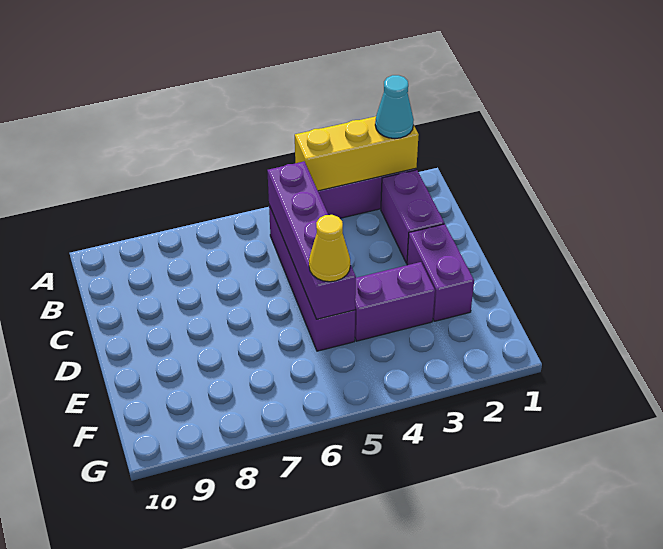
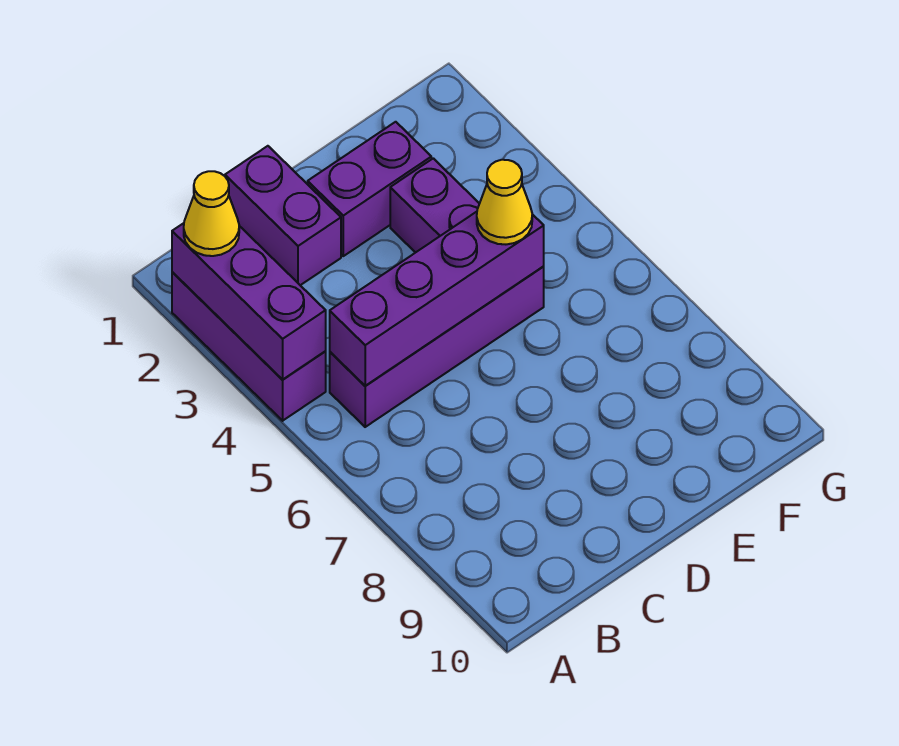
yellow 1x3 brick [295,116,419,191] -> purple 1x3 brick [172,223,326,379]
cyan 1x1 cone [375,75,414,139] -> yellow 1x1 cone [184,171,239,256]
purple 1x2 brick [381,170,444,263] -> purple 1x2 brick turned to [225,146,341,285]

